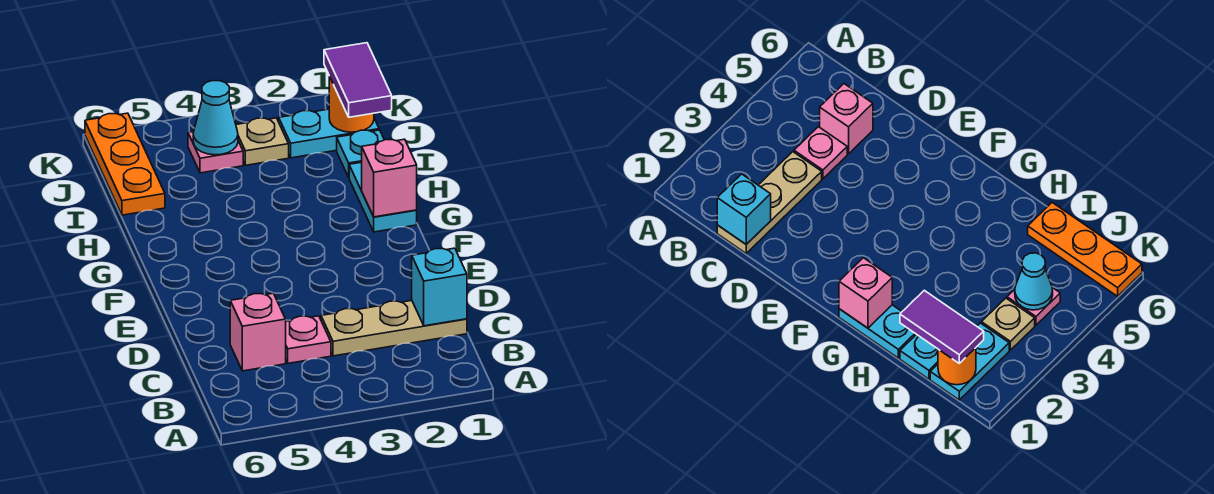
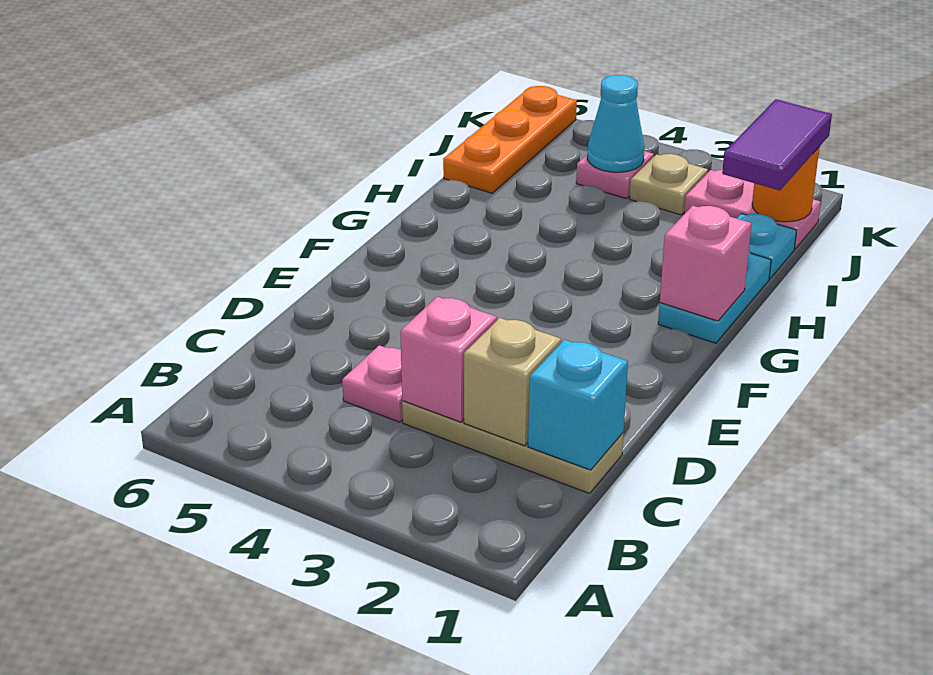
none -> tan 1x1 brick [464,318,561,446]
pink 1x1 brick [230,293,286,371] -> pink 1x1 brick moved to [400,297,497,422]
cyan 1x2 plate [279,109,379,158] -> pink 1x2 plate [684,170,821,249]

